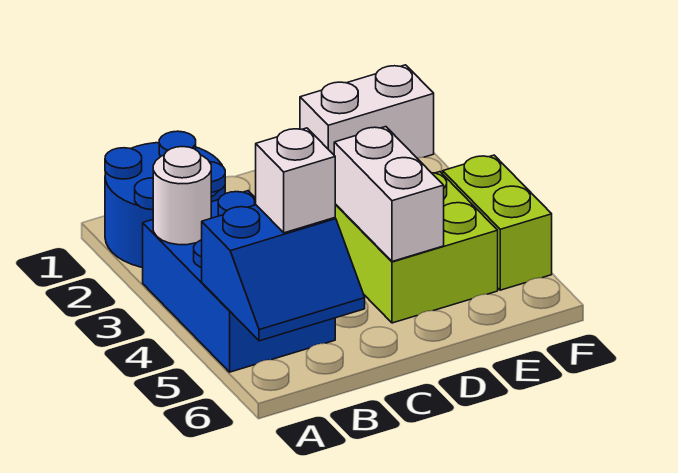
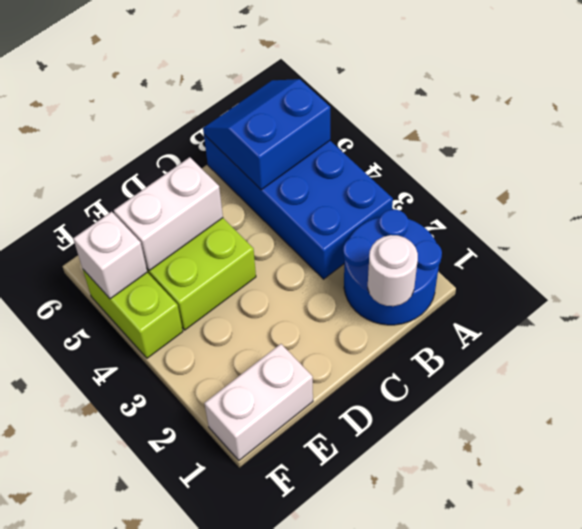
blue 2x3 brick [143,191,335,372] -> blue 2x4 brick [204,135,393,279]
white 1x1 round brick [153,147,211,245] -> white 1x1 round brick moved to [368,235,418,306]
white 1x1 brick [256,128,335,233] -> white 1x1 brick moved to [73,212,147,299]
white 1x2 brick [334,127,444,262] -> white 1x2 brick turned to [114,157,223,271]

